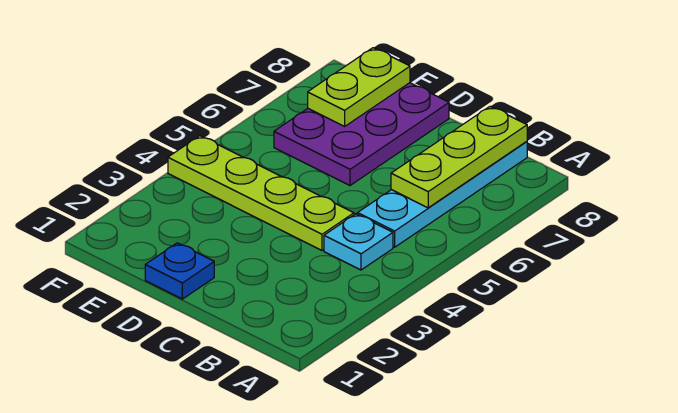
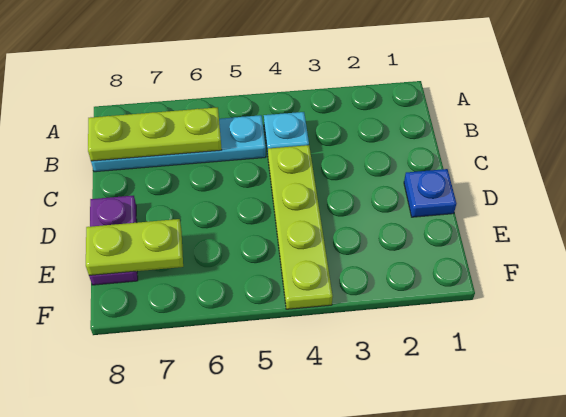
purple 2x3 plate [274,83,449,185] -> purple 1x2 plate [89,196,138,285]

